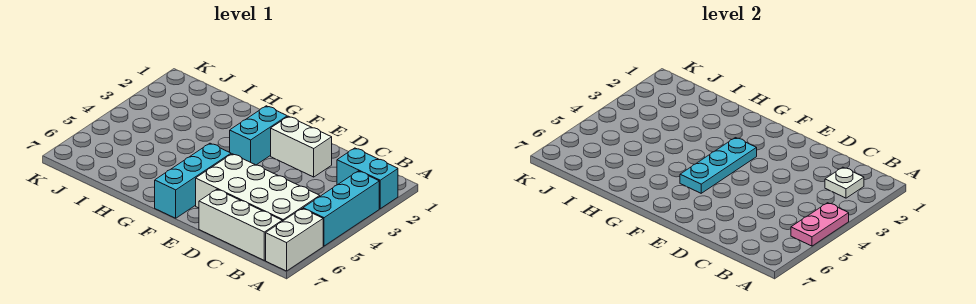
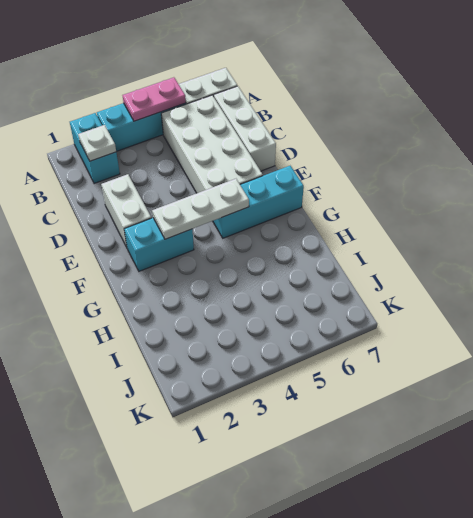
cyan 1x3 plate [680,138,757,193] -> white 1x3 plate [152,179,249,239]

